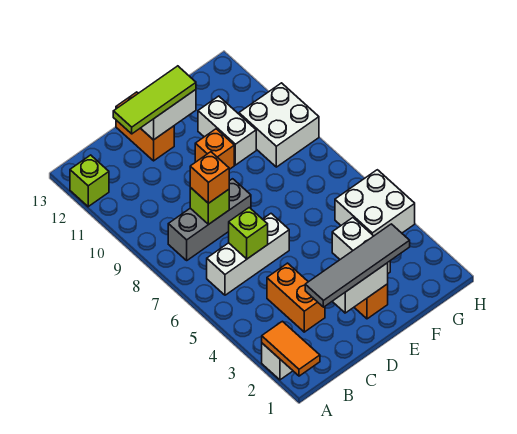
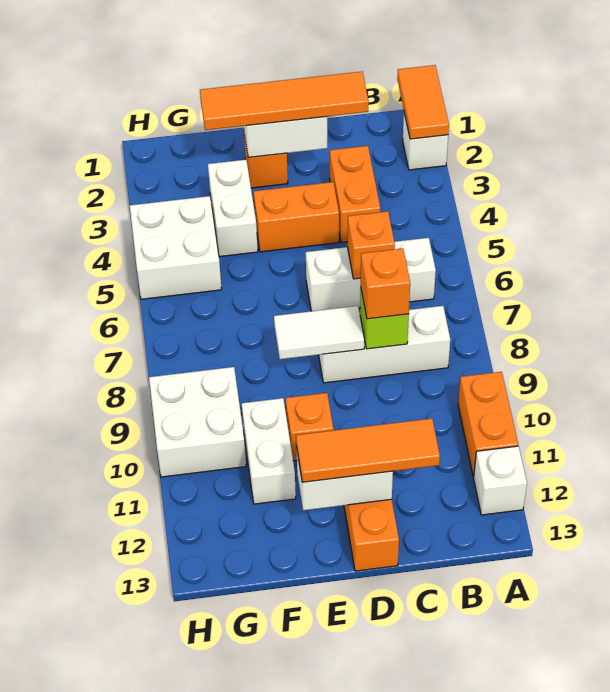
none -> orange 1x2 brick [458,372,518,477]
lime 1x1 brick [70,155,109,207] -> white 1x1 brick [474,446,527,515]
grey 1x3 brick [168,179,251,260] -> white 1x3 brick [319,306,450,383]
grey 1x4 tile [305,224,410,307] -> orange 1x4 tile [200,72,369,130]
lime 1x1 brick [229,208,268,259] -> orange 1x1 brick [347,211,395,279]
lime 1x3 tile [113,66,196,134] -> orange 1x3 tile [296,418,440,482]
none -> orange 1x2 brick [253,182,339,252]
none -> white 1x2 tile [274,306,364,359]

